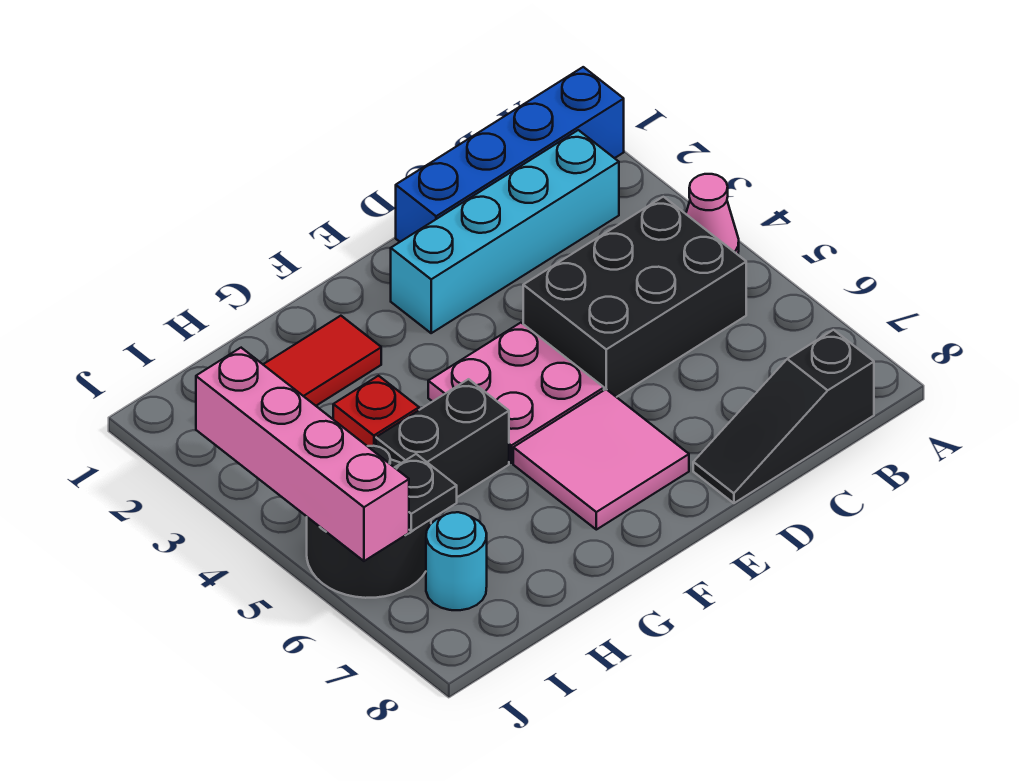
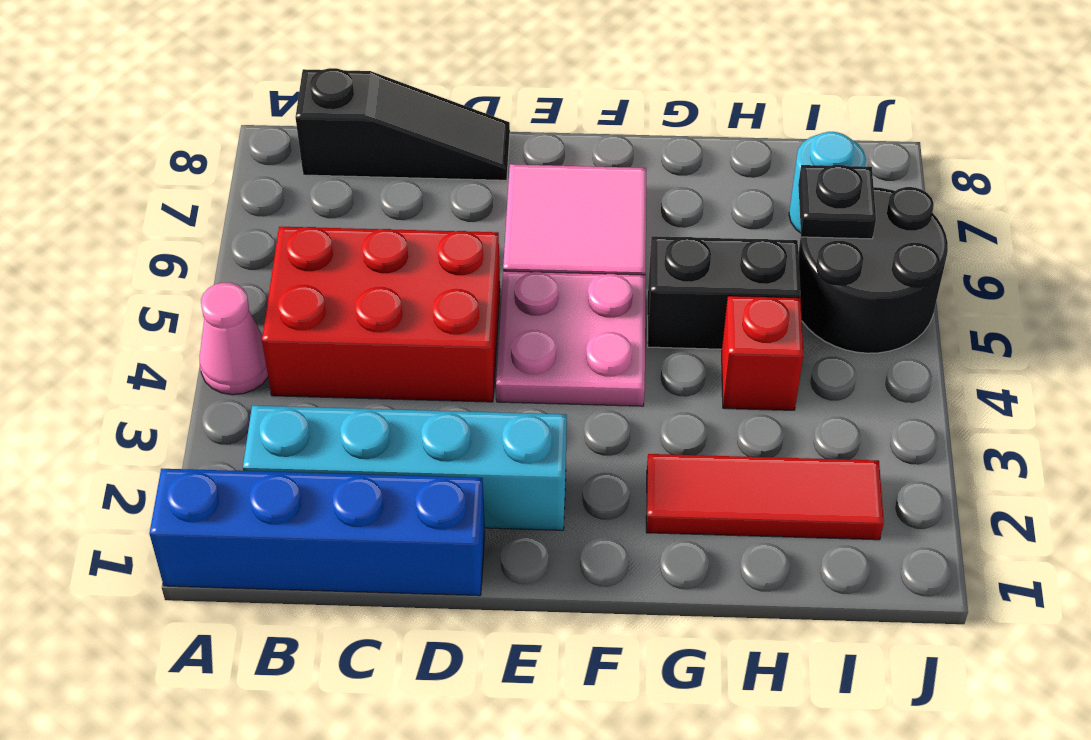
black 2x3 brick [523,197,746,397] -> red 2x3 brick [262,227,500,402]
pink 1x4 brick [196,348,409,561] -> none

